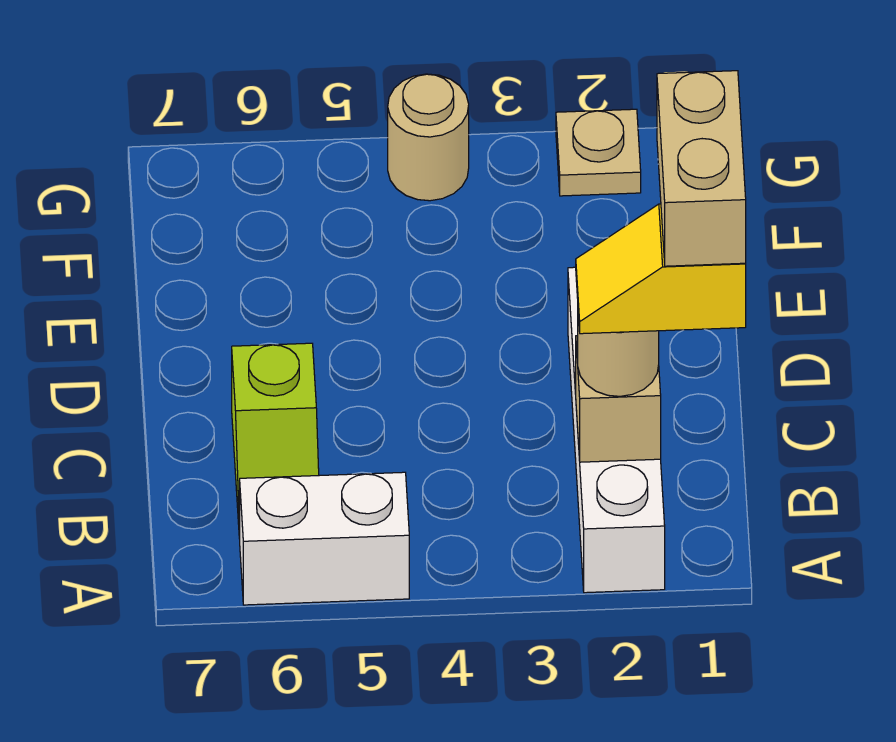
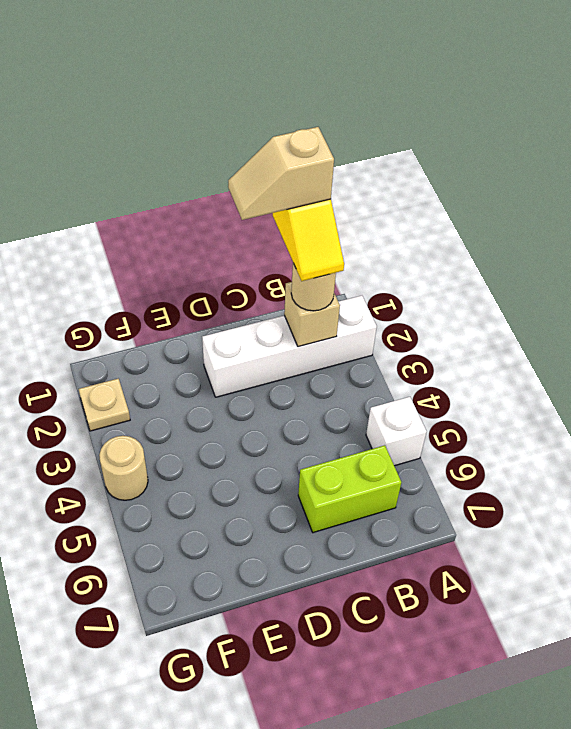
white 1x2 brick [240,472,409,605] -> white 1x1 brick [366,397,427,466]
tan 1x2 brick [657,71,746,266] -> tan 1x2 slope [228,127,334,220]
lime 1x2 slope [232,343,319,539] -> lime 1x2 brick [298,445,401,533]

